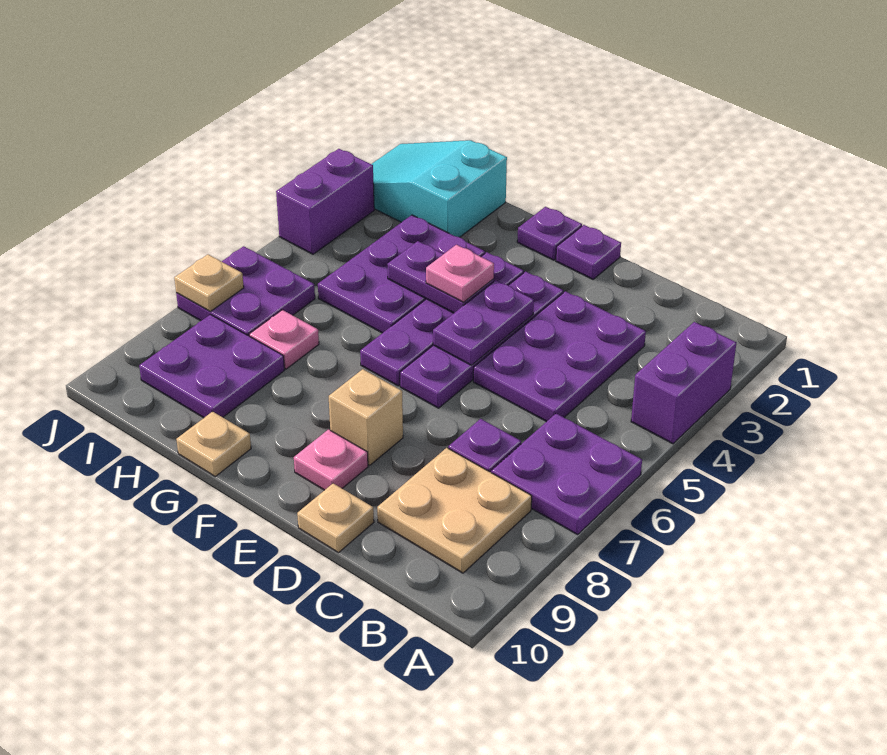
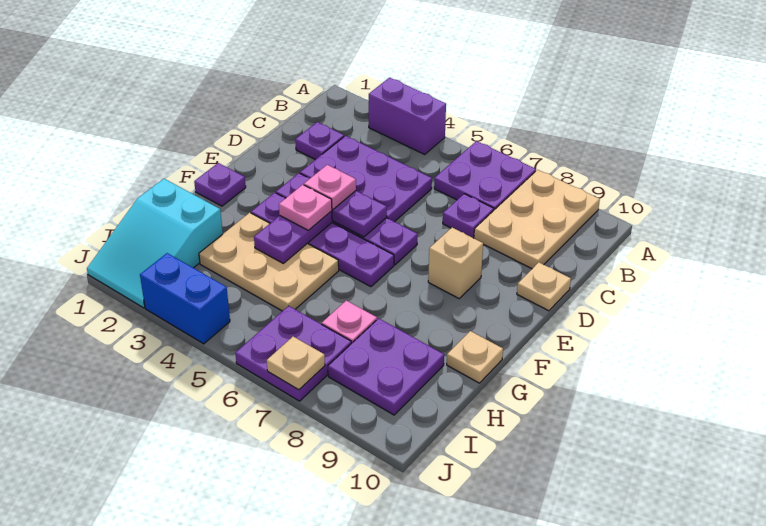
tan 2x2 plate [377,448,532,573] -> tan 2x3 plate [474,170,600,269]
purple 1x1 plate [556,225,621,279] -> purple 1x1 plate moved to [295,122,344,160]
pink 1x1 plate [294,430,368,490] -> pink 1x1 plate moved to [304,165,356,210]
purple 2x3 plate [318,215,485,333] -> tan 2x3 plate [199,213,339,311]
purple 1x2 brick [276,149,374,254] -> blue 1x2 brick [140,253,230,344]

